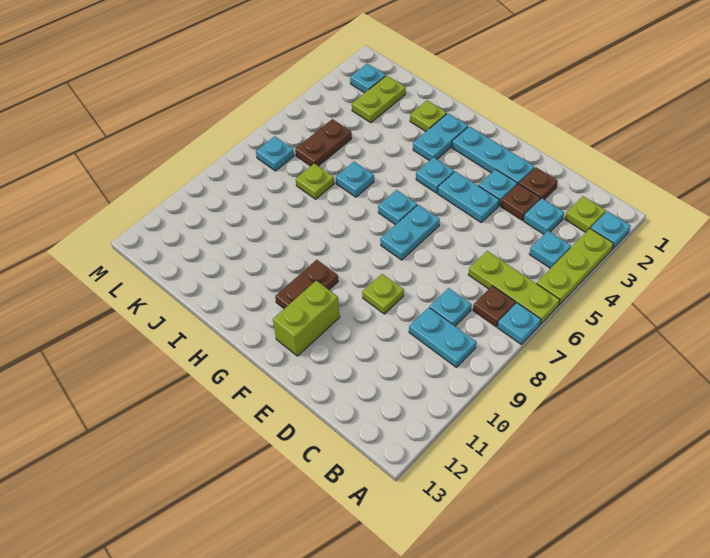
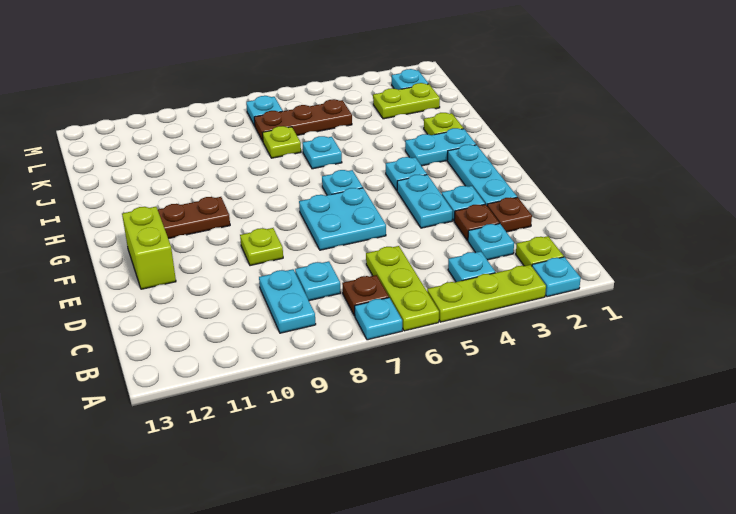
cyan 1x2 plate [380,205,440,260] -> cyan 2x2 plate [299,188,386,250]
lime 1x2 brick [273,281,340,356] -> lime 1x2 brick turned to [122,207,176,289]
brown 1x2 plate [295,119,352,166] -> brown 1x3 plate [254,99,352,141]

